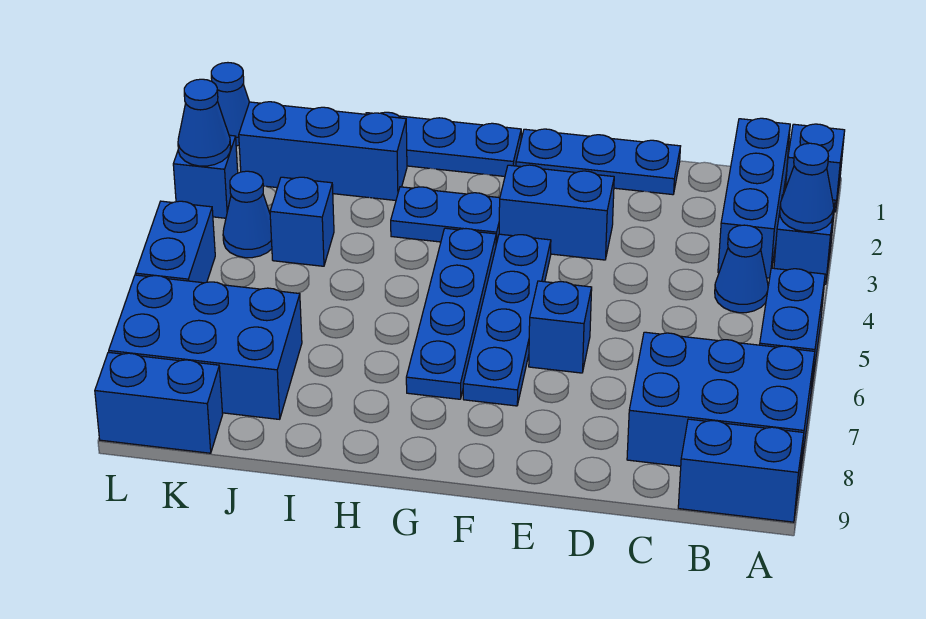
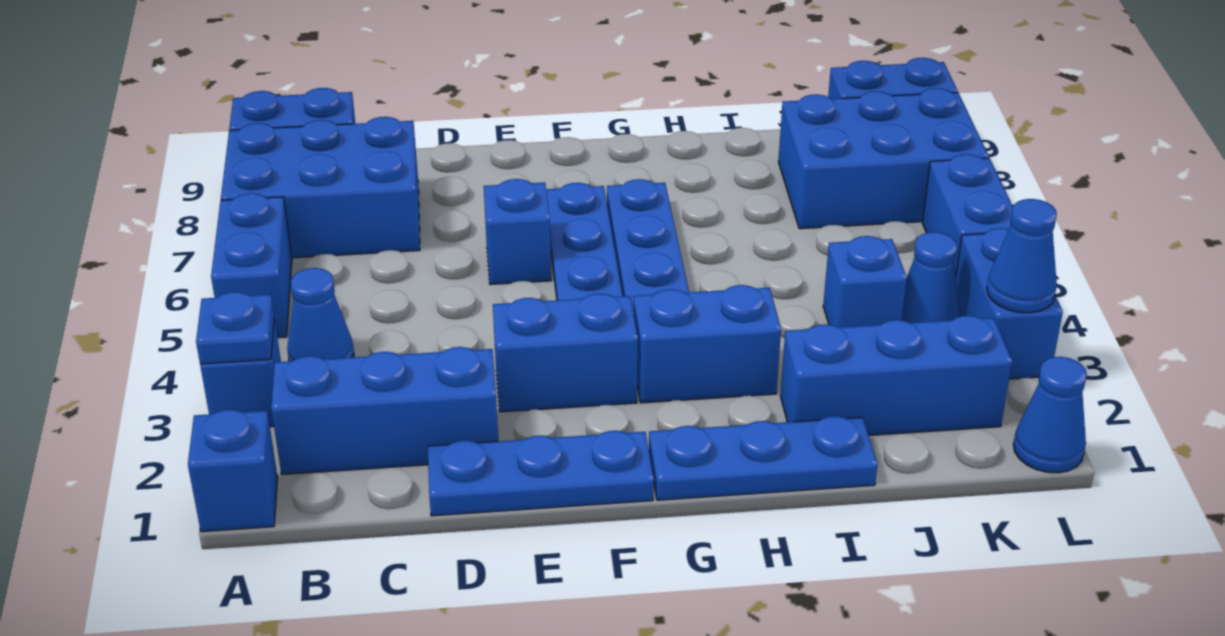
blue 1x1 cone [780,143,834,232] -> blue 1x1 plate [196,292,274,364]
blue 1x3 brick [718,118,790,278] -> blue 1x3 brick turned to [271,347,498,475]
blue 1x2 plate [391,187,500,244] -> blue 1x2 brick [634,285,781,403]
blue 1x1 brick [173,135,238,218] -> blue 1x2 brick [956,228,1063,379]

